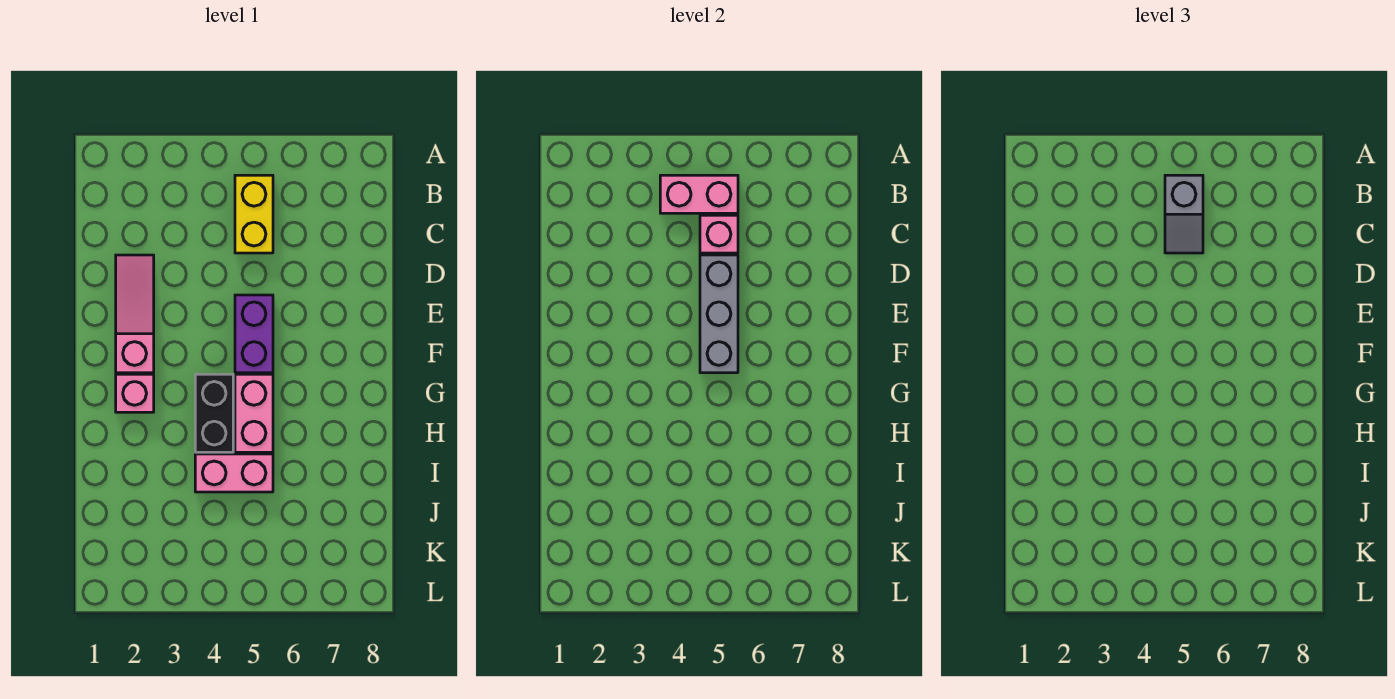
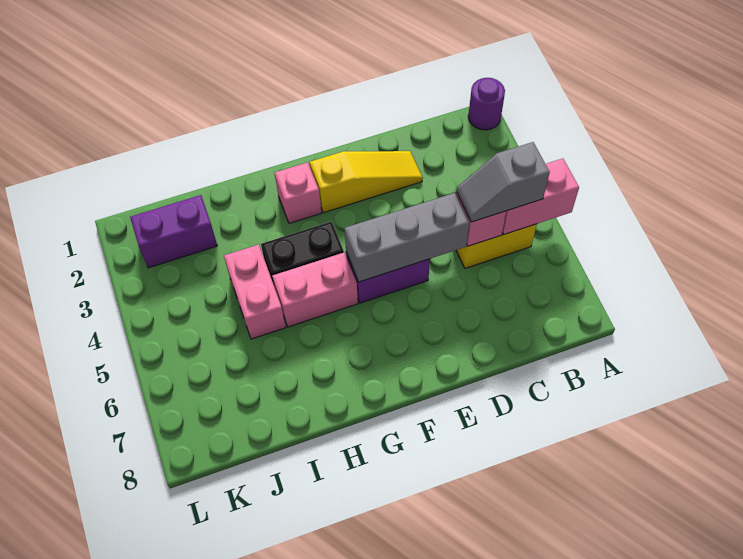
none -> purple 1x1 round brick [468,78,505,130]
pink 1x2 brick [660,175,738,213] -> pink 1x2 brick turned to [502,158,579,235]
pink 1x3 slope [116,255,154,373] -> yellow 1x3 slope [310,151,423,213]
none -> purple 1x2 brick [130,195,217,268]

